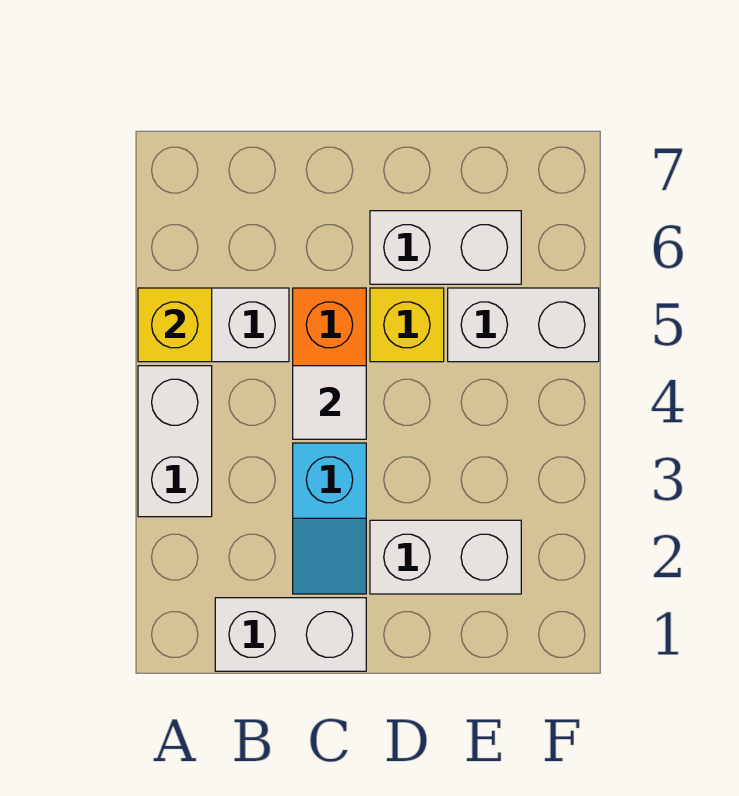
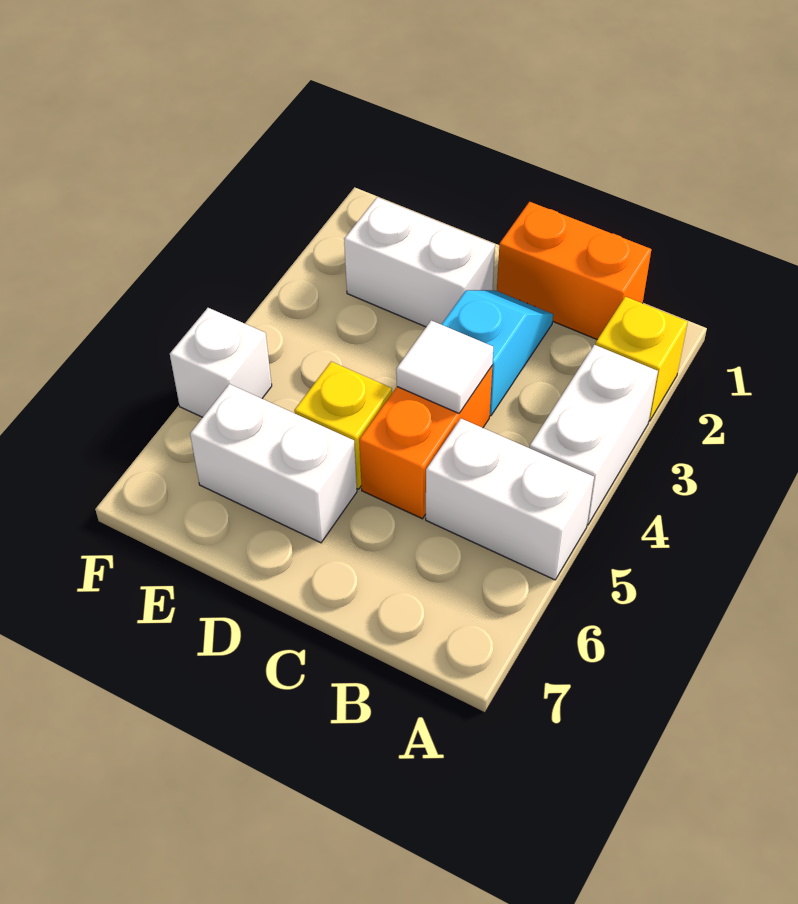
yellow 1x1 brick [138,288,212,362] -> yellow 1x1 brick moved to [595,297,688,421]
white 1x2 brick [215,598,366,671] -> orange 1x2 brick [497,202,651,339]
white 1x2 brick [448,288,599,362] -> white 1x1 brick [170,308,272,417]

